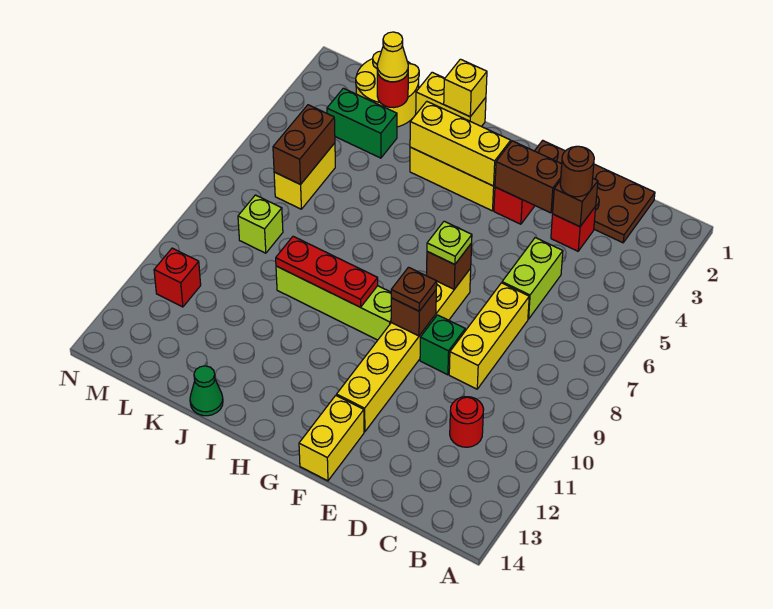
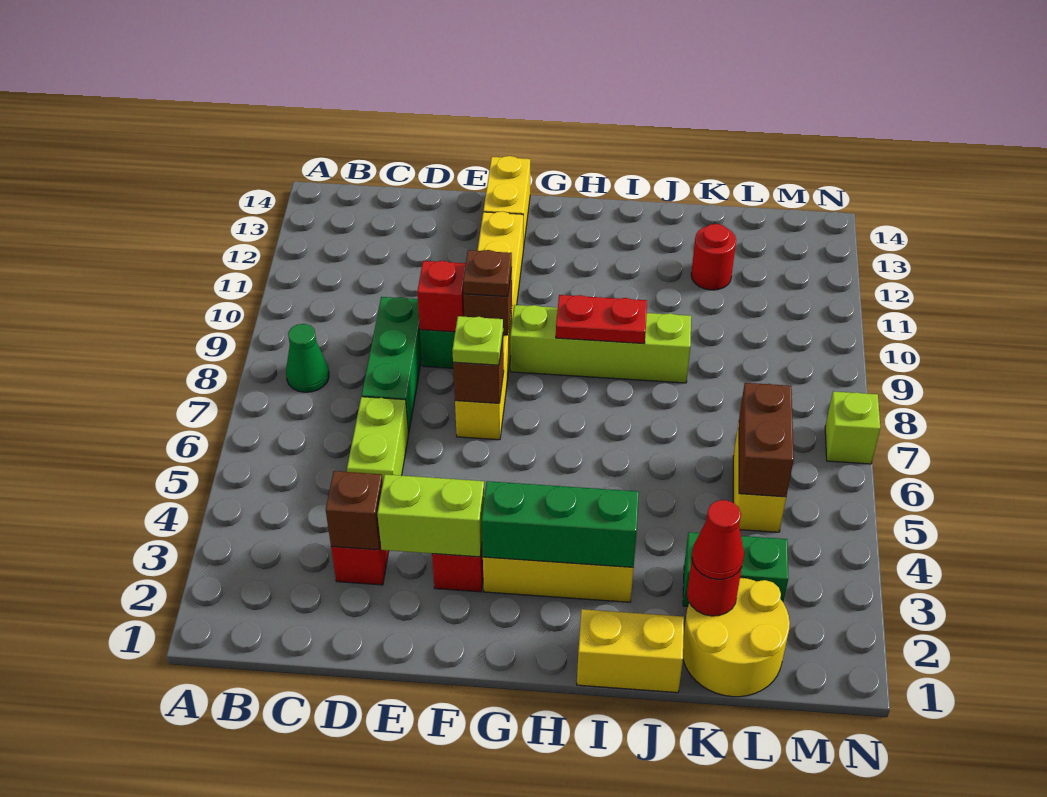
brown 2x4 plate [535,140,655,243] -> none
red 1x1 round brick [450,397,484,447] -> red 1x1 round brick moved to [691,224,736,290]
brown 1x1 round brick [560,146,594,197] -> none
yellow 1x3 brick [449,283,529,389] -> green 1x3 brick [362,297,422,433]
brown 1x2 brick [495,141,562,213] -> lime 1x2 brick [377,474,485,557]
yellow 1x3 brick [410,101,511,186] -> green 1x3 brick [482,481,639,567]
red 1x3 plate [276,236,378,307] -> red 1x2 plate [556,295,647,344]
yellow 1x1 brick [444,59,487,117] -> none
green 1x1 cone [190,366,223,416] -> green 1x1 cone moved to [286,324,329,392]
yellow 1x1 cone [377,32,408,82] -> red 1x1 cone [692,500,744,580]
lime 1x1 brick [238,195,283,253] -> lime 1x1 brick moved to [825,391,880,464]
red 1x1 brick [154,248,201,307] -> red 1x1 brick moved to [417,261,466,332]

